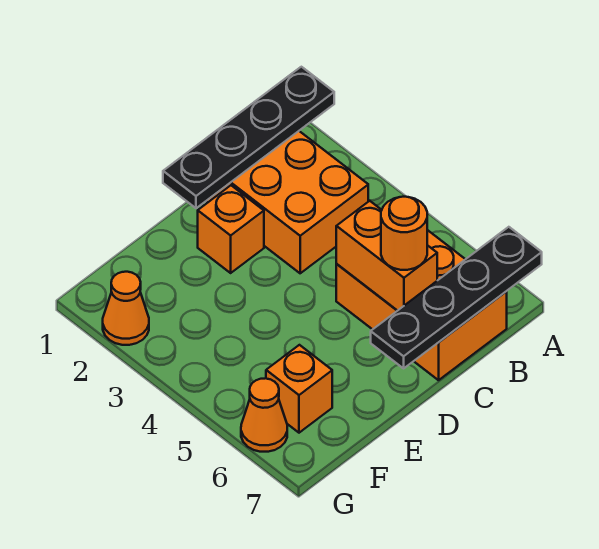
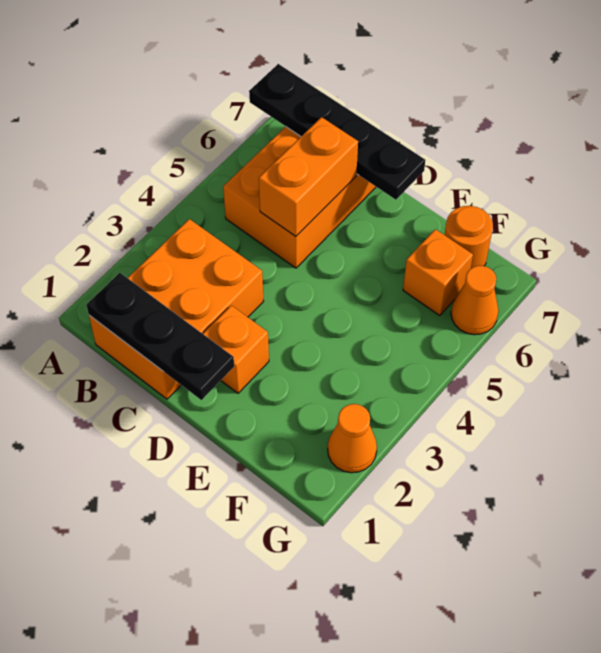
black 1x4 plate [163,67,334,208] -> black 1x3 plate [86,273,234,400]
orange 1x1 round brick [381,197,427,270] -> orange 1x1 round brick moved to [445,206,493,268]

